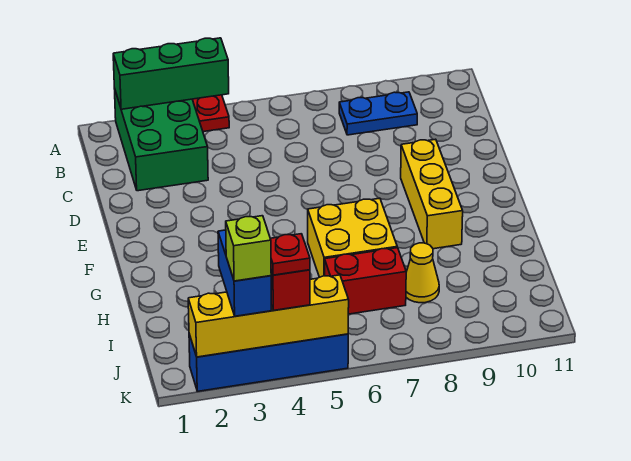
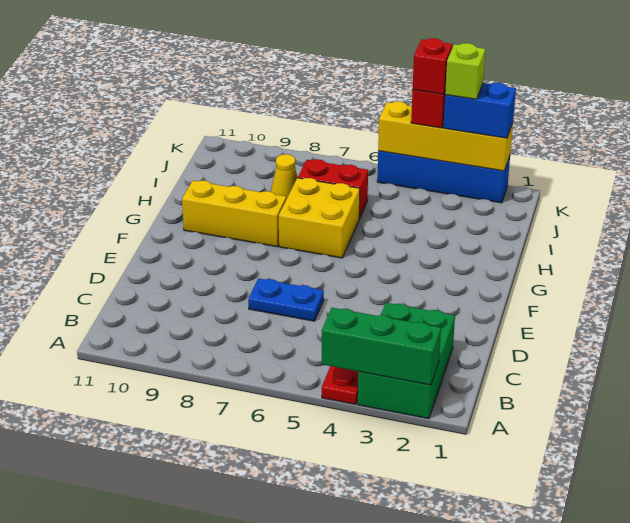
blue 1x2 plate [339,92,417,135] -> blue 1x2 plate moved to [248,278,324,321]
yellow 1x3 brick [401,139,463,249] -> yellow 1x3 brick turned to [182,181,286,247]
blue 1x2 brick [218,230,271,316] -> blue 1x2 brick turned to [443,83,516,138]
red 1x1 plate [270,234,310,275] -> red 1x1 brick [413,38,452,94]

